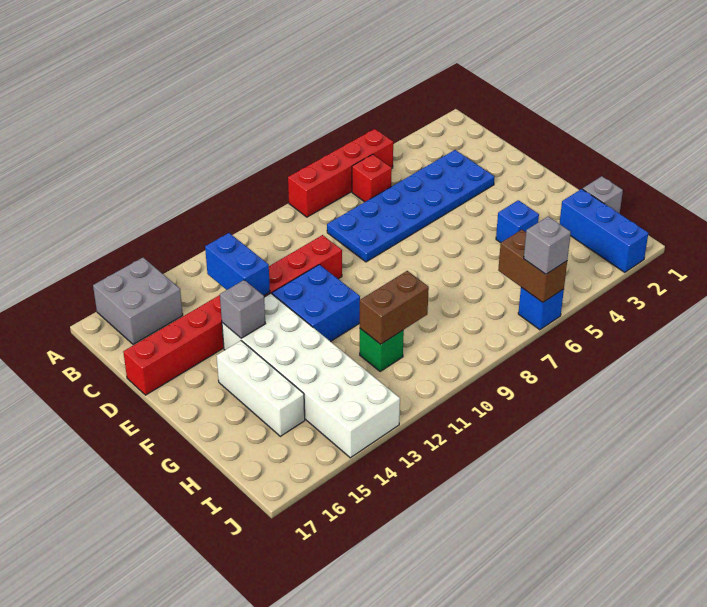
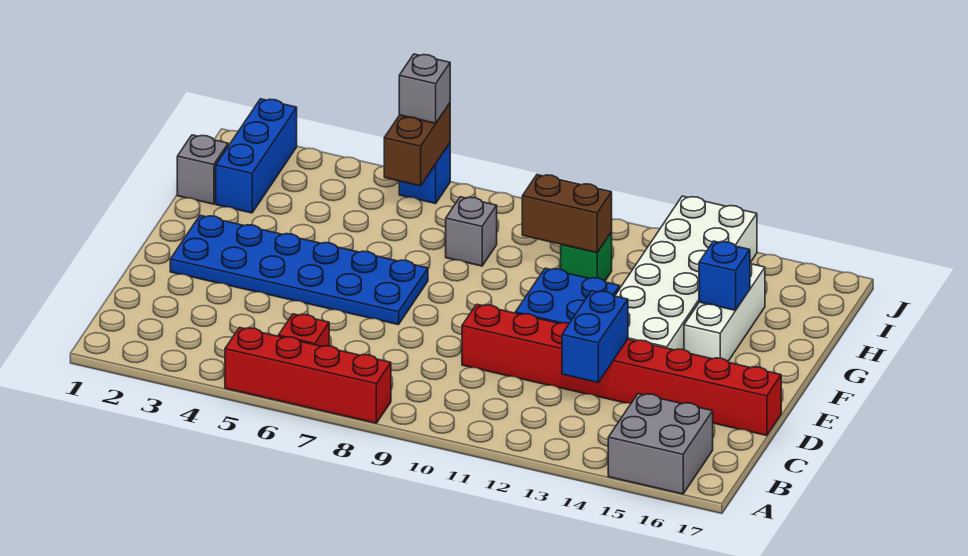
blue 2x6 plate [327,150,494,262] -> blue 2x6 plate moved to [170,215,428,325]
grey 1x1 brick [220,280,266,338] -> grey 1x1 brick moved to [446,197,497,266]
blue 1x1 brick [496,200,539,243] -> blue 1x1 brick moved to [699,241,750,310]

